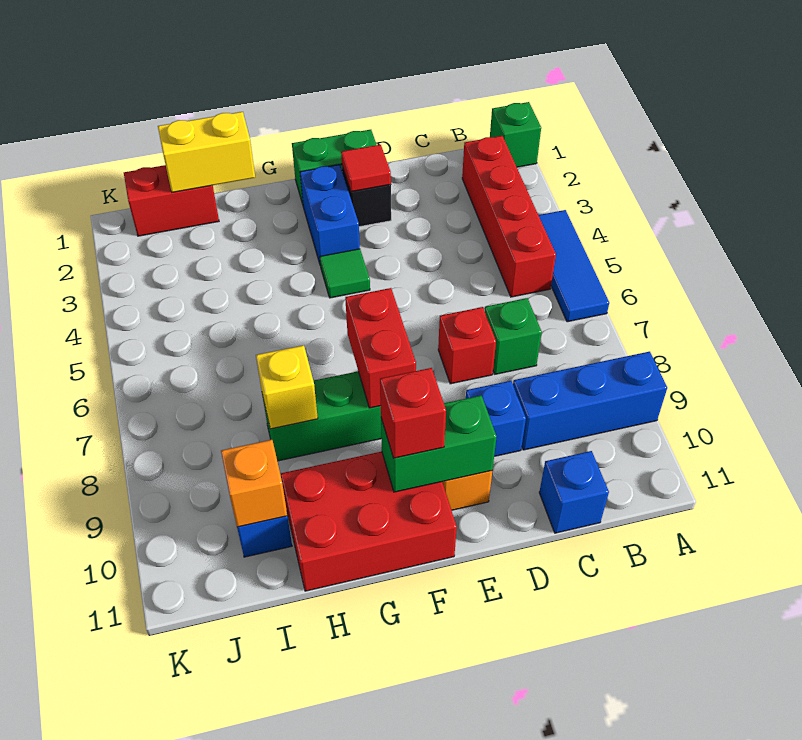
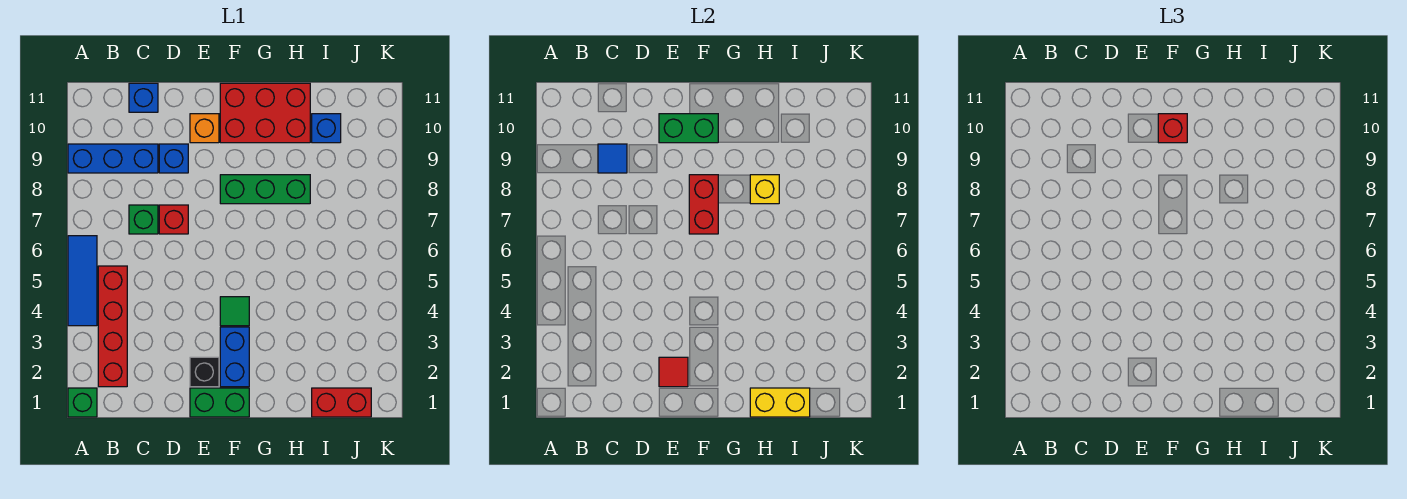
none -> blue 1x1 tile [598,144,627,173]
orange 1x1 brick [221,440,287,527] -> none

